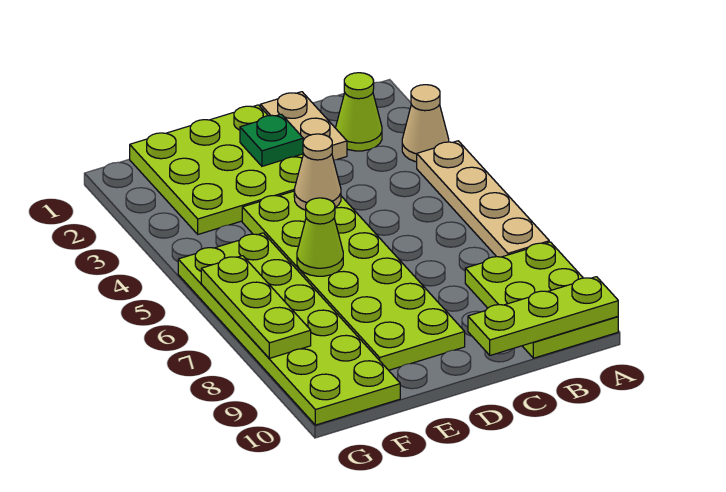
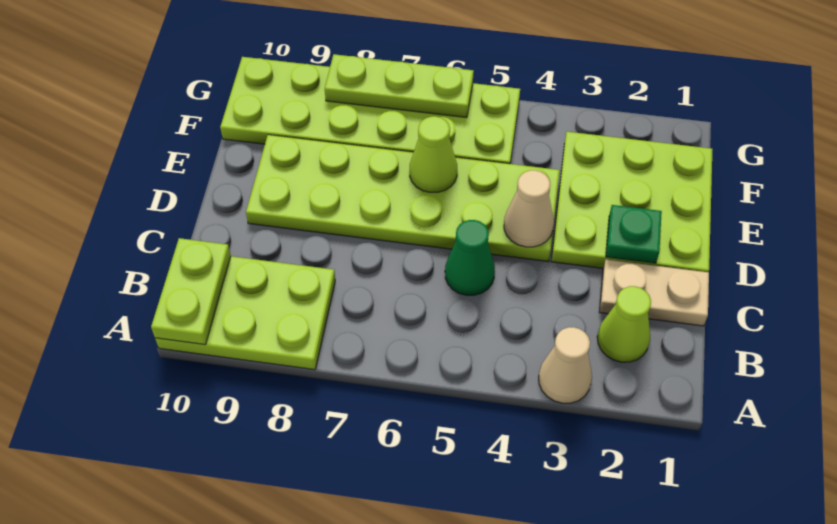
tan 1x4 plate [417,141,549,257] -> none
lime 1x3 plate [468,277,618,355] -> lime 1x2 plate [151,238,231,345]
none -> green 1x1 cone [445,220,495,295]

